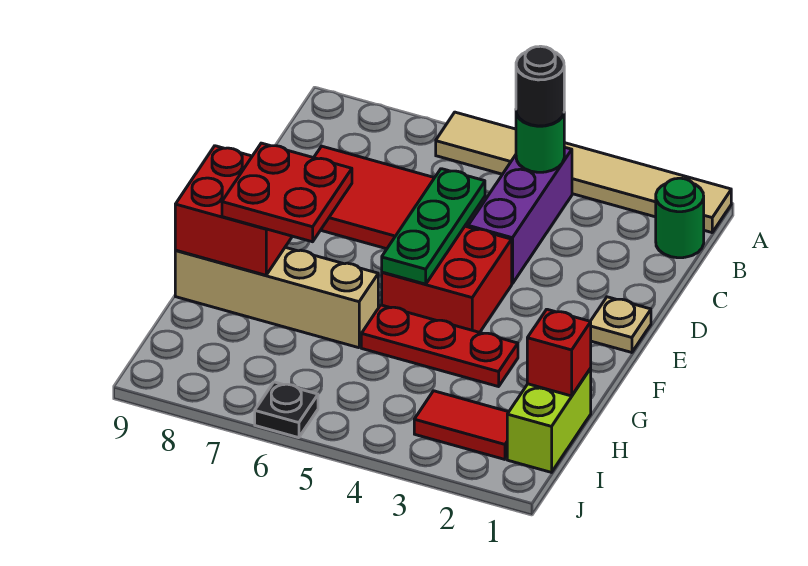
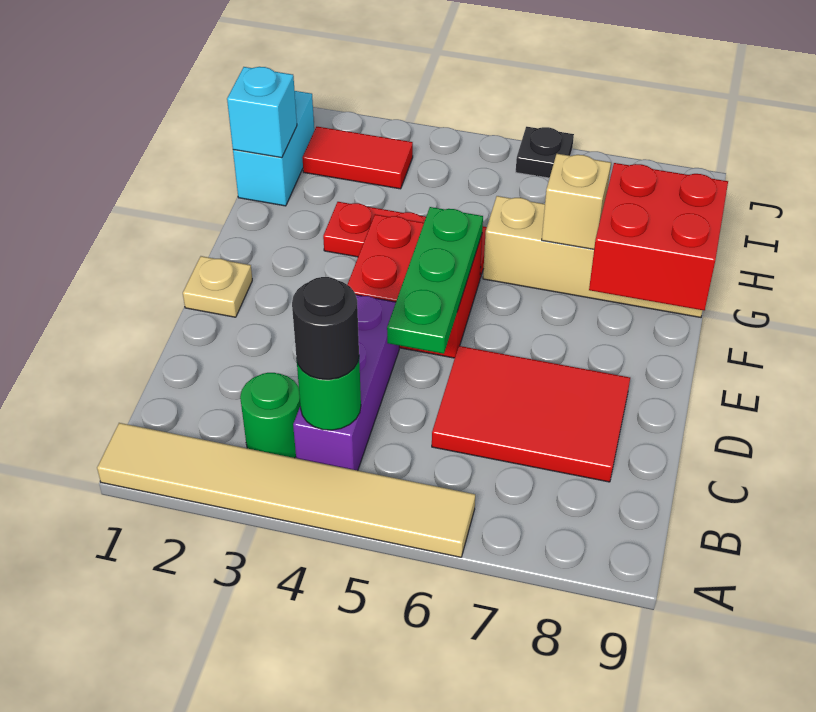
green 1x1 round brick [656,178,704,258] -> green 1x1 round brick moved to [240,373,300,458]
red 2x2 plate [222,143,352,242] -> none
none -> tan 1x1 brick [542,154,611,249]
lime 1x2 brick [507,368,591,472] -> cyan 1x2 brick [233,91,314,206]
red 1x1 brick [527,309,591,396] -> cyan 1x1 brick [227,67,297,158]

